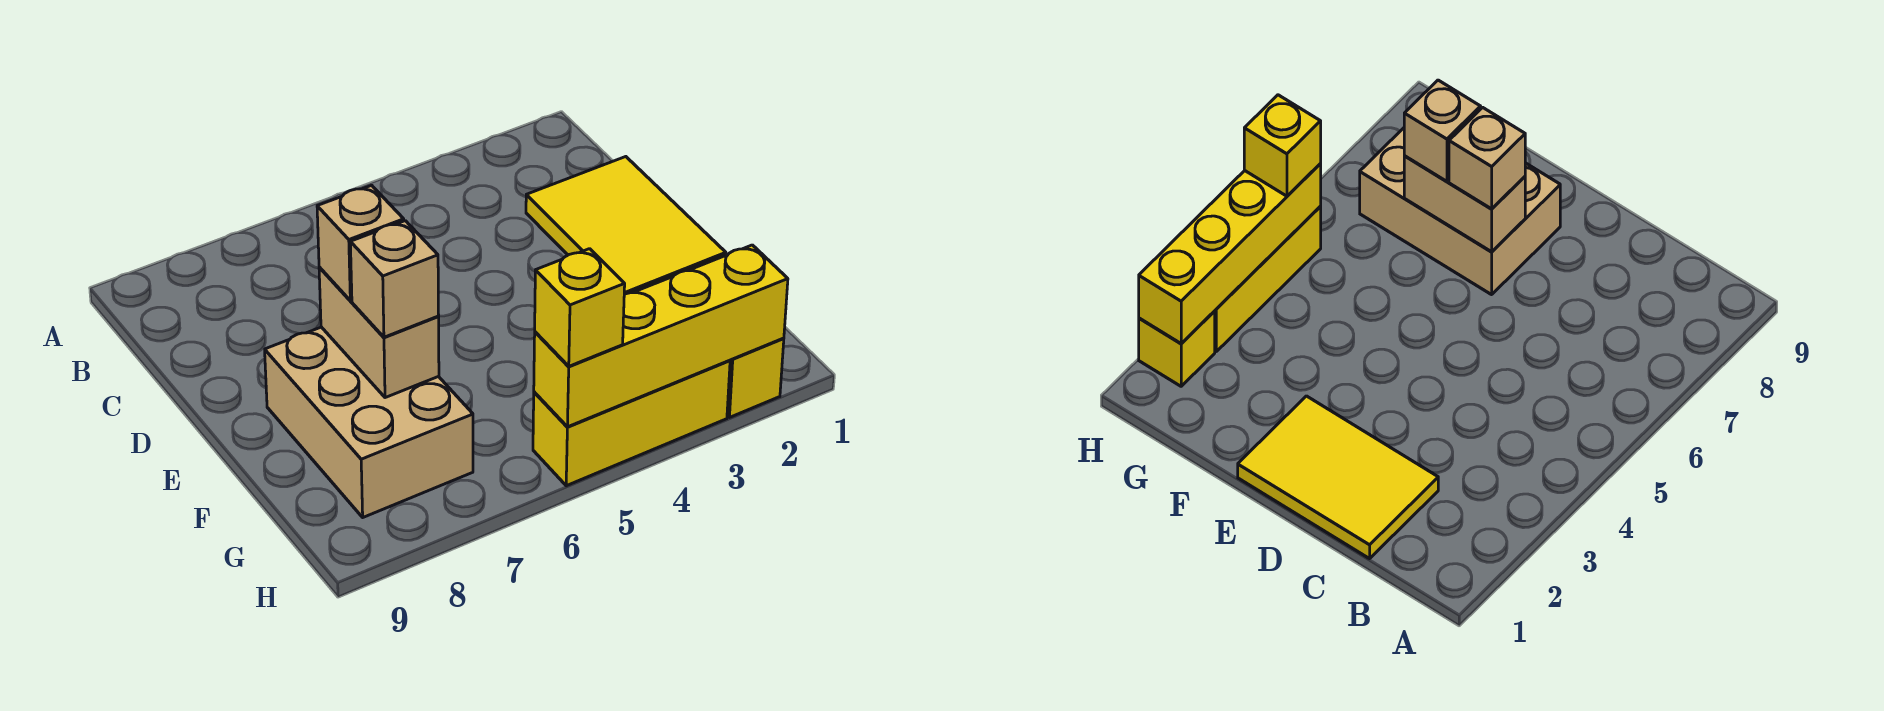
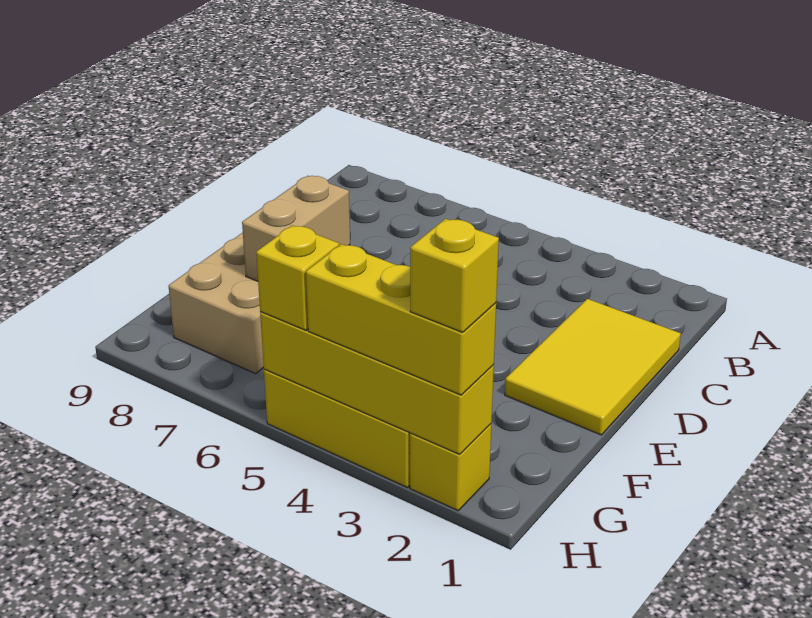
tan 1x1 brick [317,185,404,301] -> none
tan 1x1 brick [350,221,439,337] -> none
none -> yellow 1x3 brick [306,244,496,395]
none -> yellow 1x1 brick [410,219,499,333]

